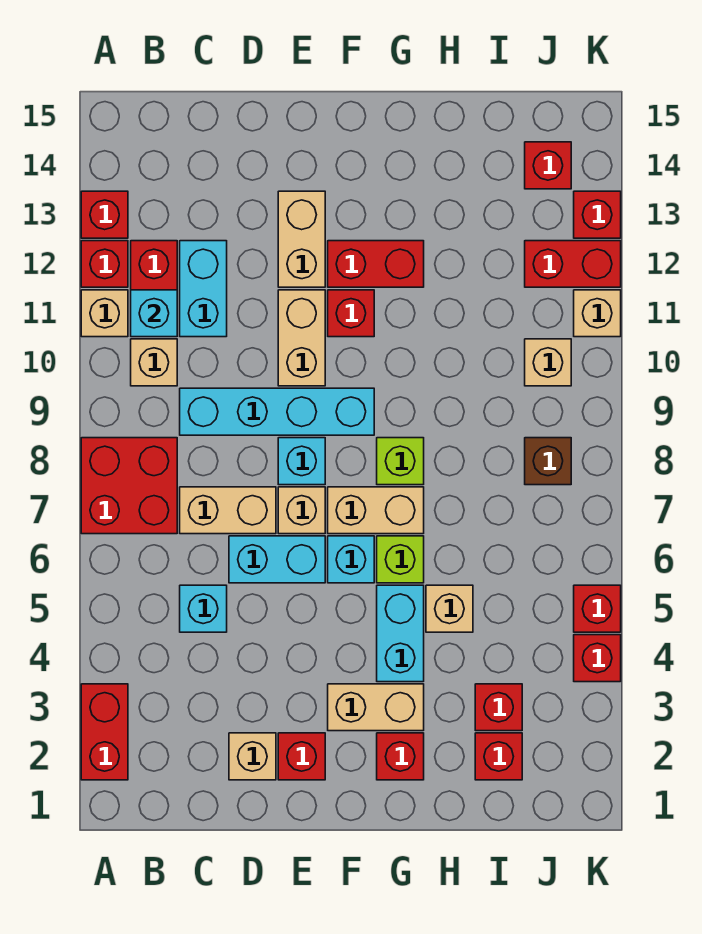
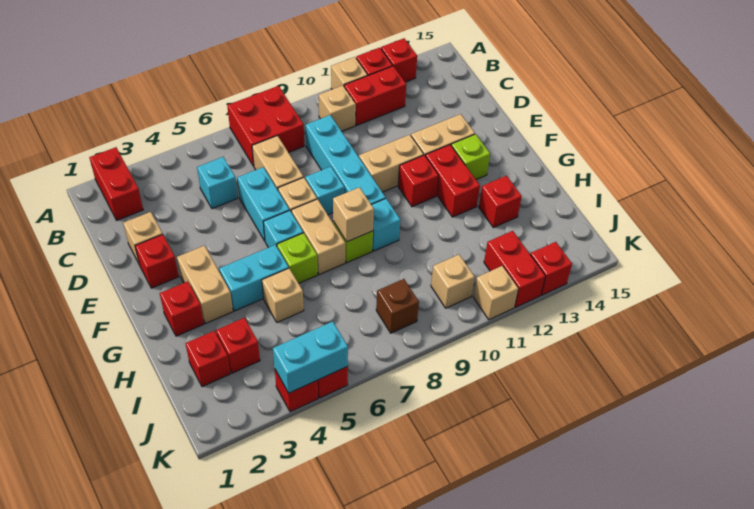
red 1x2 brick [81,684,128,780] -> red 1x2 brick turned to [89,147,143,220]
cyan 1x1 brick [131,290,177,337] -> cyan 1x1 brick moved to [371,199,400,251]
cyan 1x2 brick [180,241,227,337] -> cyan 1x2 brick moved to [273,321,348,393]
none -> lime 1x1 brick [451,134,490,180]
none -> tan 1x1 brick [333,187,374,242]
red 1x1 brick [525,142,571,189] -> red 1x1 brick moved to [479,176,522,228]

